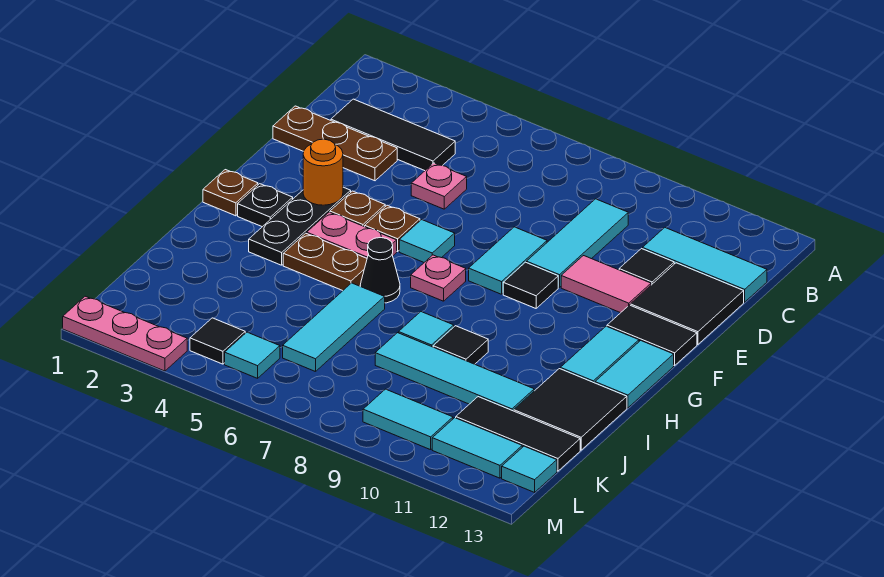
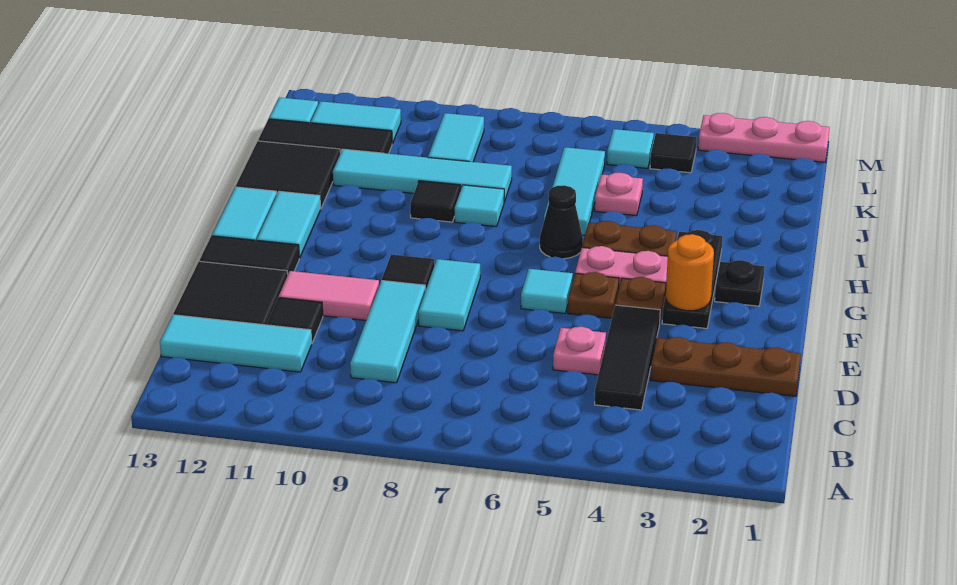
black 1x3 tile [331,99,455,171] -> black 1x3 tile turned to [595,305,660,410]
brown 1x1 plate [203,170,258,216] -> none
pink 1x1 plate [411,255,466,301] -> pink 1x1 plate moved to [595,173,643,216]
cyan 1x2 tile [363,389,453,450] -> cyan 1x2 tile turned to [428,113,484,162]

